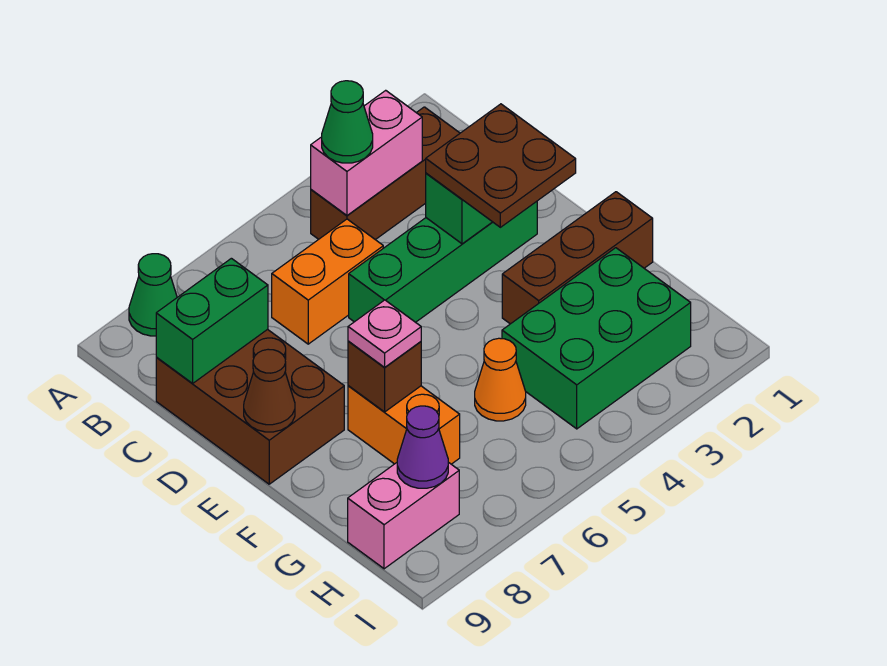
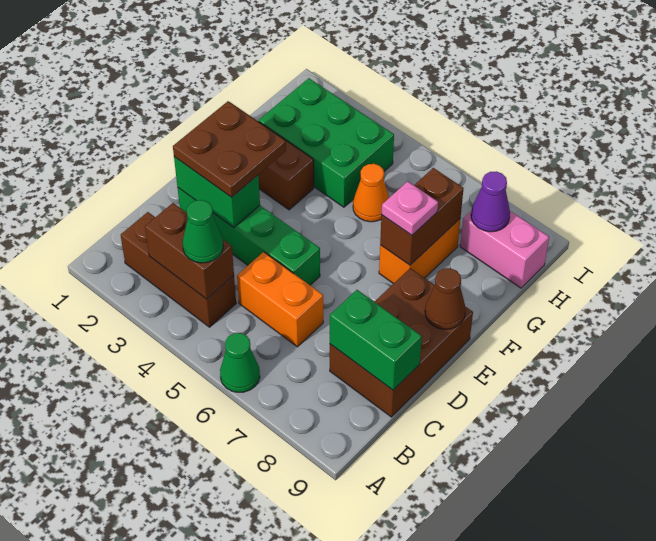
green 1x1 cone [129,254,177,336] -> green 1x1 cone moved to [220,333,260,392]
pink 1x2 brick [311,90,422,215] -> brown 1x2 brick [145,203,234,299]
brown 1x1 brick [348,341,421,412] -> brown 1x2 brick [380,168,464,265]

